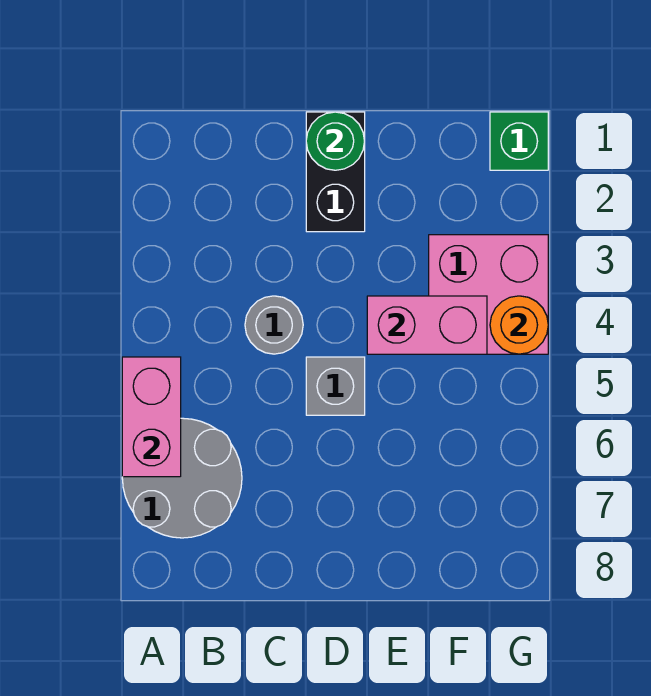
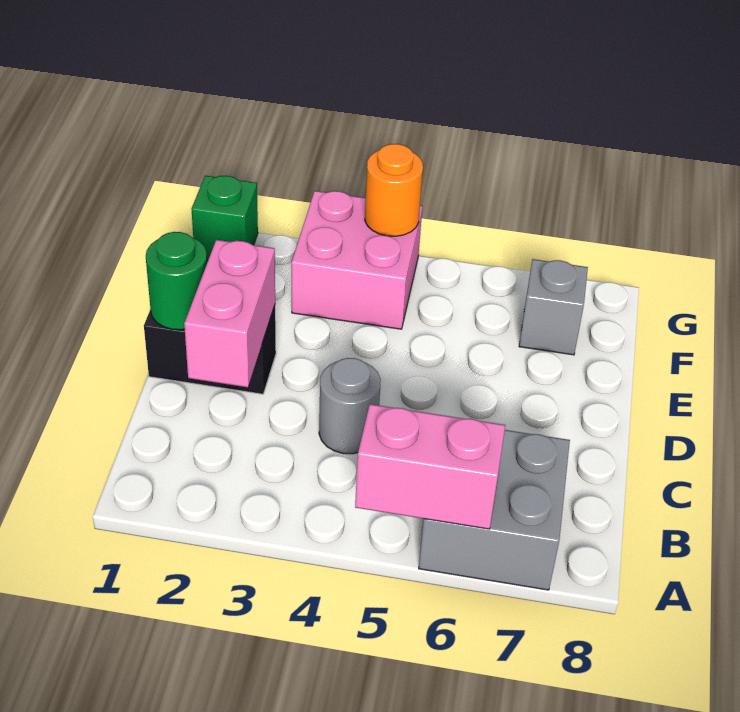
grey 2x2 round brick [122,418,242,538] -> grey 2x2 brick [419,430,570,590]
grey 1x1 brick [306,357,365,415] -> grey 1x1 brick moved to [519,259,588,355]
pink 1x2 brick [367,296,487,354] -> pink 1x2 brick moved to [184,240,275,387]

